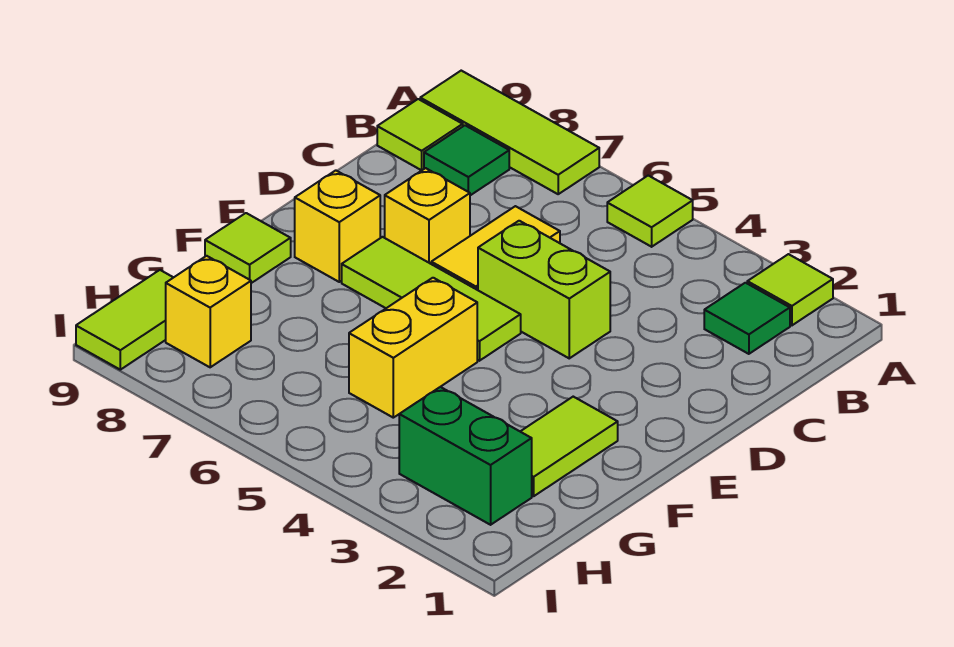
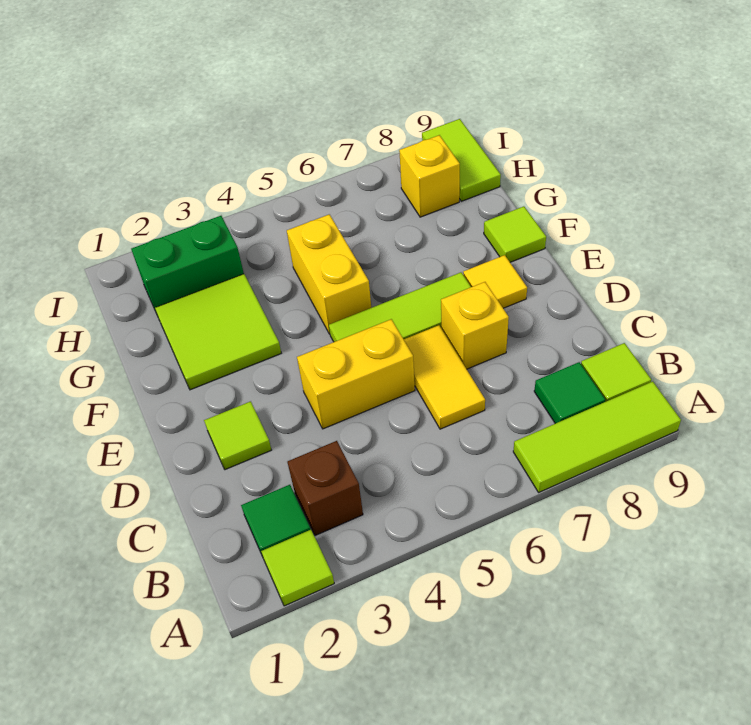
lime 1x1 tile [607,176,693,247] -> lime 1x1 tile moved to [204,401,271,470]
none -> brown 1x1 brick [288,441,363,536]
lime 1x2 brick [478,221,610,358] -> yellow 1x2 brick [297,319,415,429]
yellow 1x1 brick [295,170,380,282] -> yellow 1x1 tile [463,255,527,308]
lime 1x2 tile [520,397,618,496] -> lime 2x2 tile [155,274,281,390]

